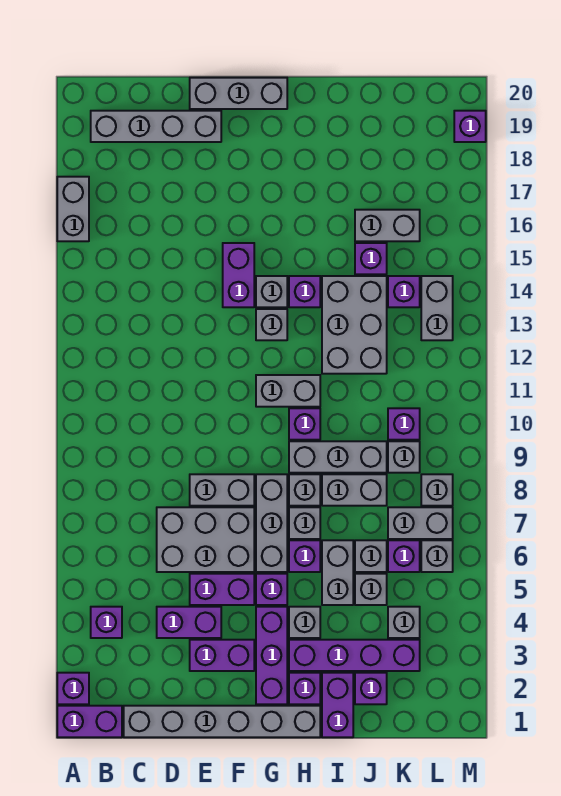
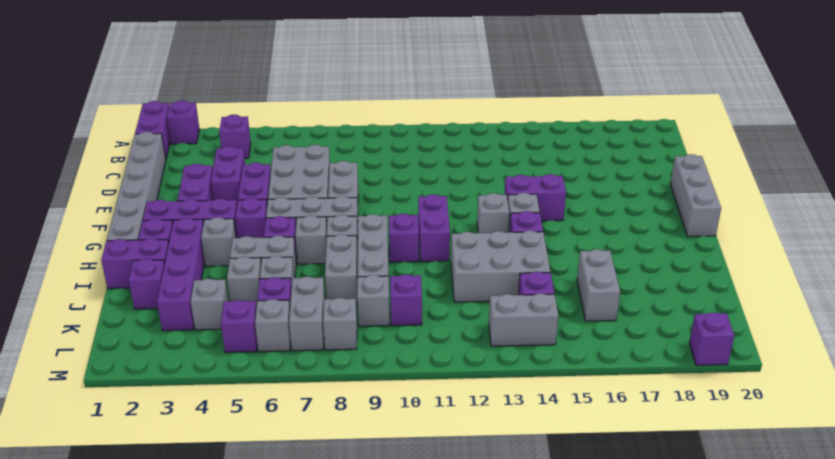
grey 1x2 brick [57,177,89,241] -> none
grey 1x4 brick [91,111,221,142] -> none
grey 1x2 brick [256,375,320,407] -> purple 1x2 brick [418,194,450,262]
purple 1x1 brick [355,243,387,274] -> purple 1x1 brick moved to [221,300,257,352]

